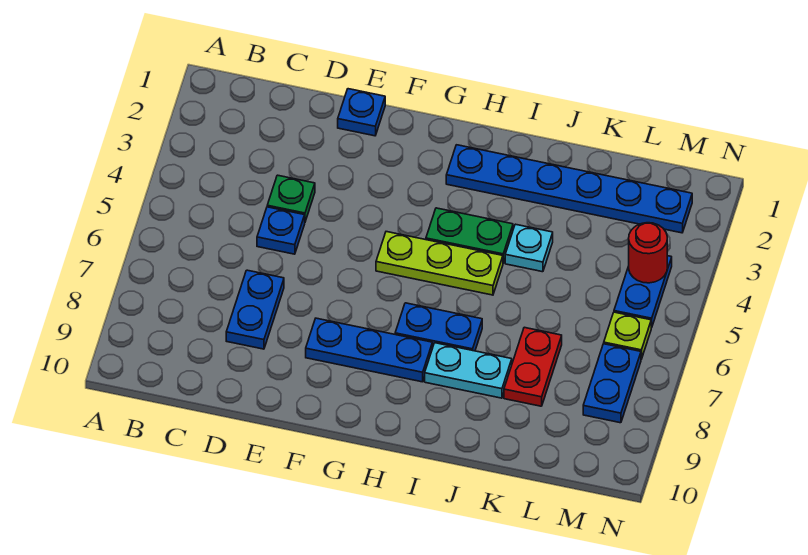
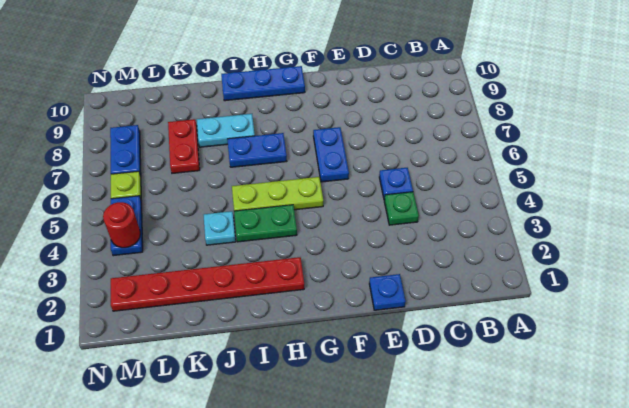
blue 1x2 plate [226,270,284,349] -> blue 1x2 plate moved to [313,127,349,182]
blue 1x3 plate [306,318,432,382] -> blue 1x3 plate moved to [221,66,305,101]
blue 1x6 plate [446,145,692,233] -> red 1x6 plate [111,257,304,311]

